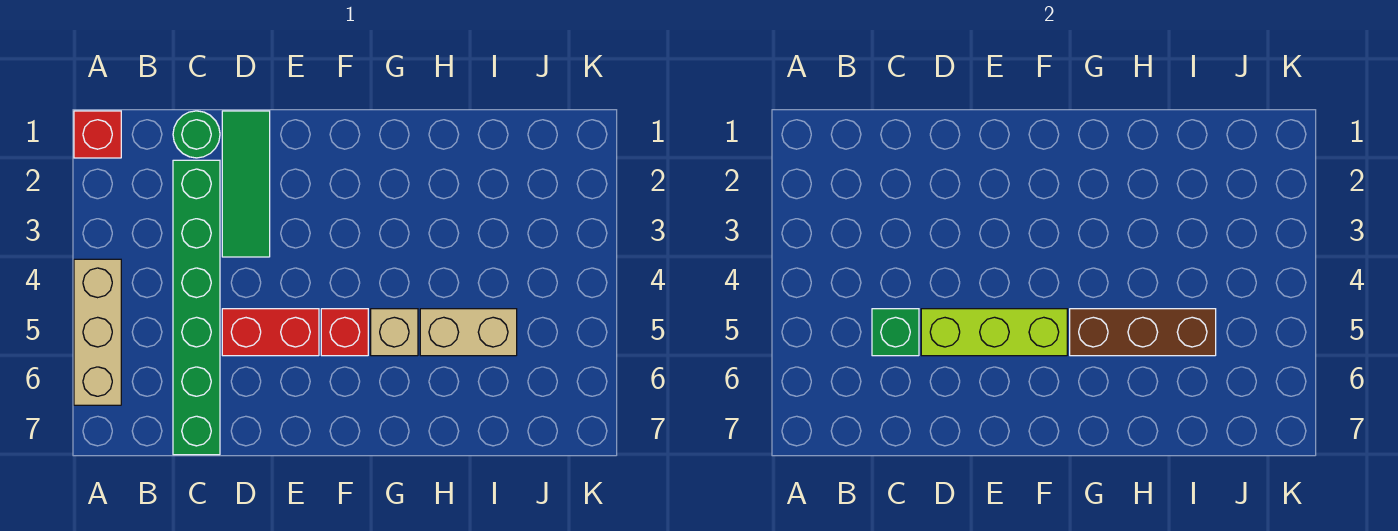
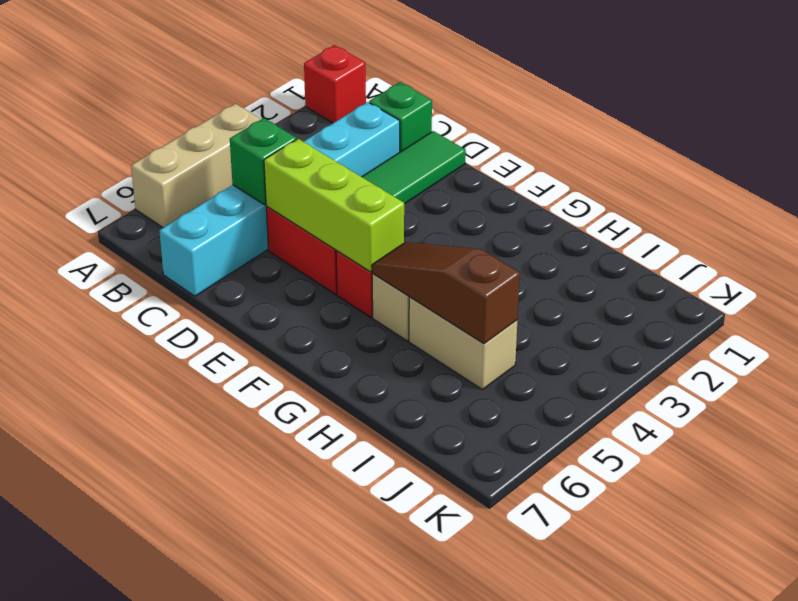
green 1x1 round brick [173,111,220,158] -> green 1x1 brick [369,82,432,152]
green 1x6 brick [173,160,220,455] -> cyan 1x6 brick [159,102,400,296]
brown 1x3 brick [1070,309,1216,356] -> brown 1x3 slope [372,242,520,344]

